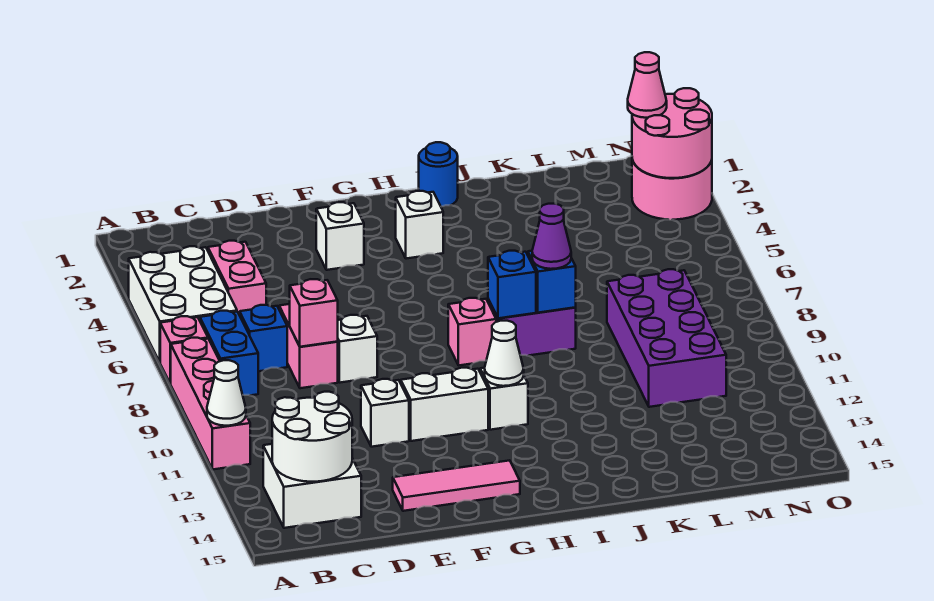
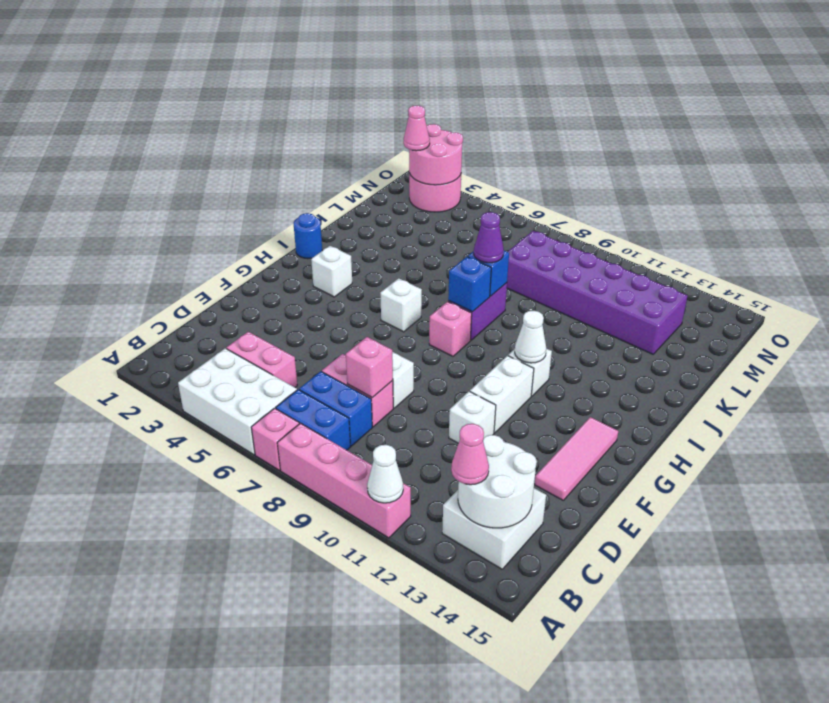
none -> pink 1x1 cone [451,424,489,485]
blue 1x1 brick [240,305,287,371] -> blue 1x2 brick [299,371,372,446]
white 1x1 brick [316,202,364,270] -> white 1x1 brick moved to [380,278,422,332]
purple 2x4 brick [607,269,726,407] -> purple 2x6 brick [507,231,687,354]

